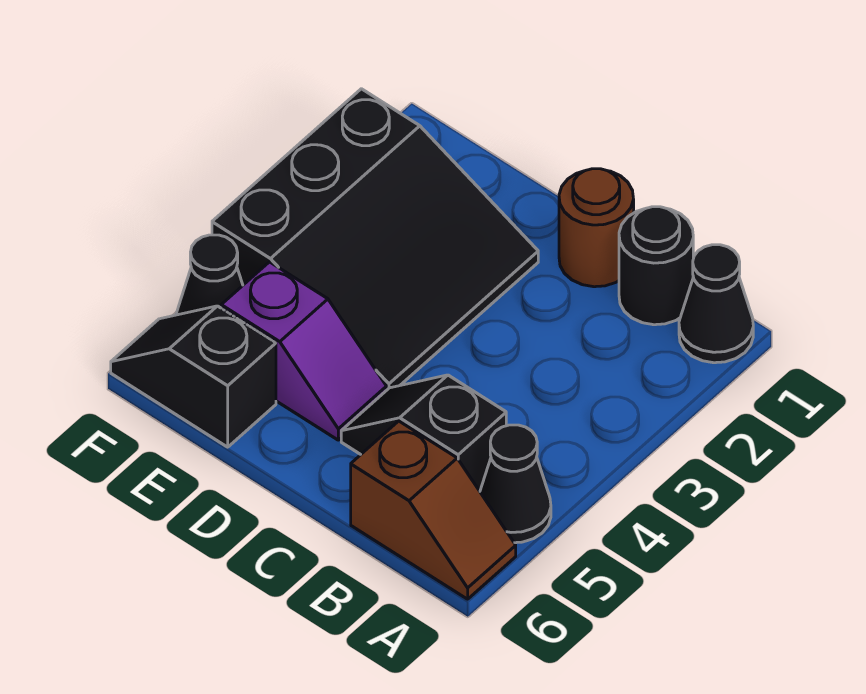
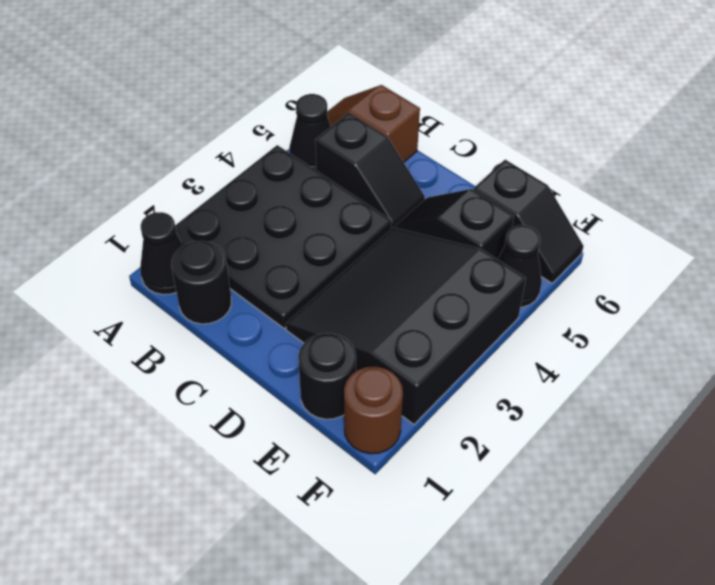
none -> black 3x3 plate [175,145,392,329]
brown 1x1 round brick [559,169,634,287] -> brown 1x1 round brick moved to [344,366,403,454]
purple 1x2 slope [221,262,387,440] -> black 1x2 slope [395,189,514,259]
none -> black 1x1 round brick [298,333,356,419]

